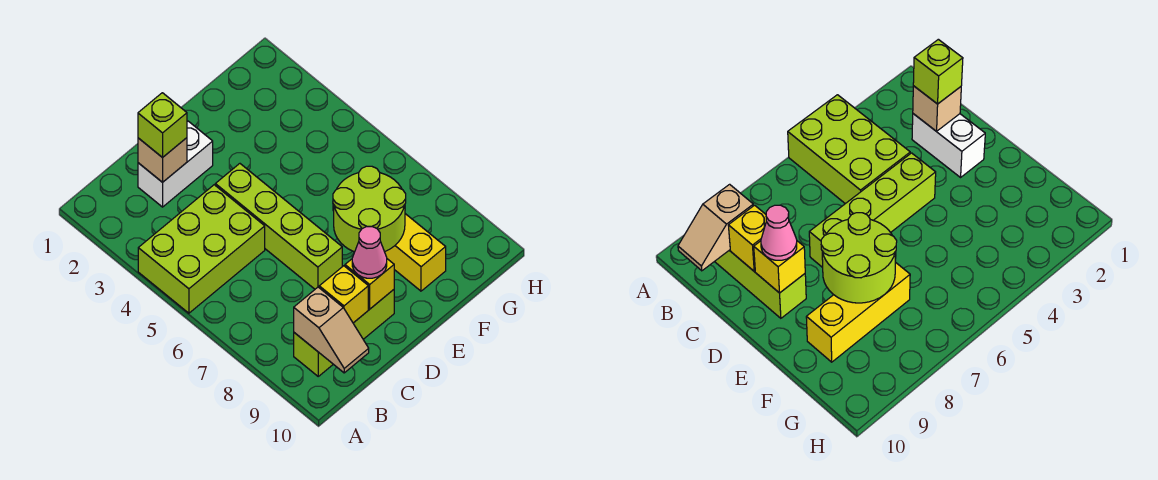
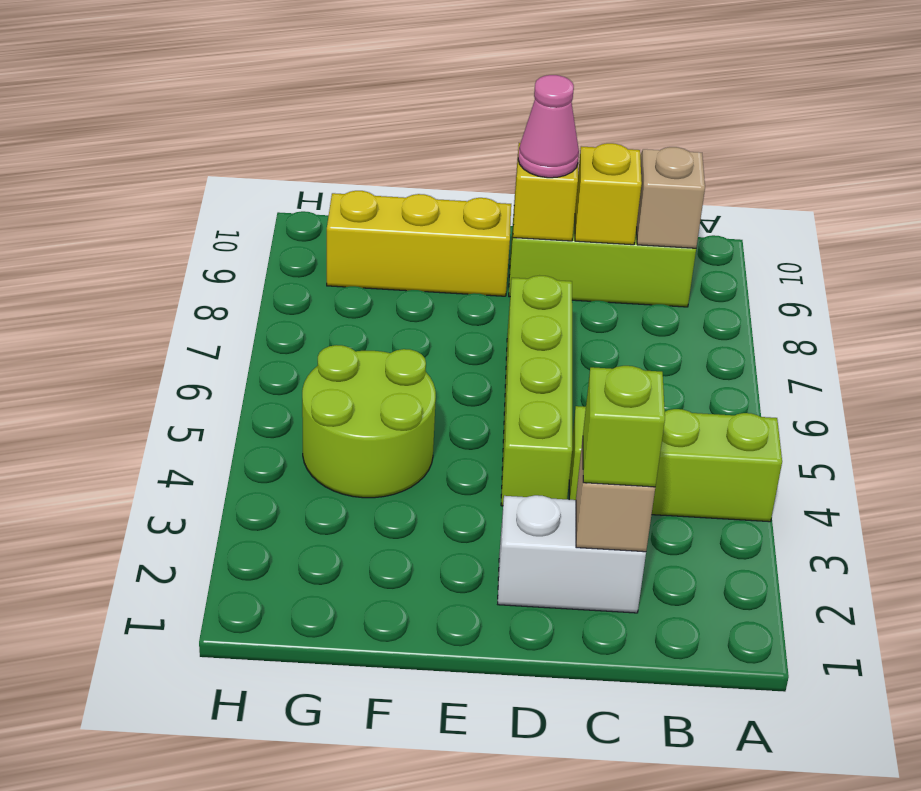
lime 2x3 brick [138,185,265,313] -> lime 1x3 brick [569,406,782,522]
lime 2x2 round brick [333,166,406,252] -> lime 2x2 round brick moved to [302,345,436,498]
yellow 1x3 brick [385,214,446,291] -> yellow 1x3 brick turned to [327,191,511,296]

